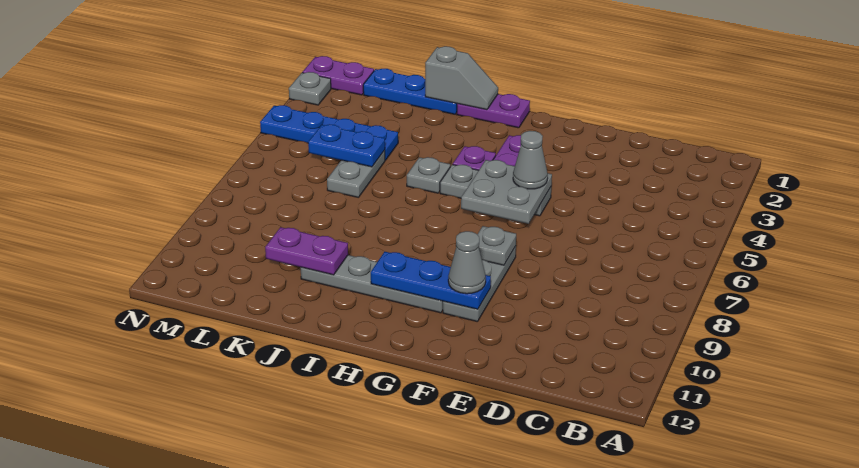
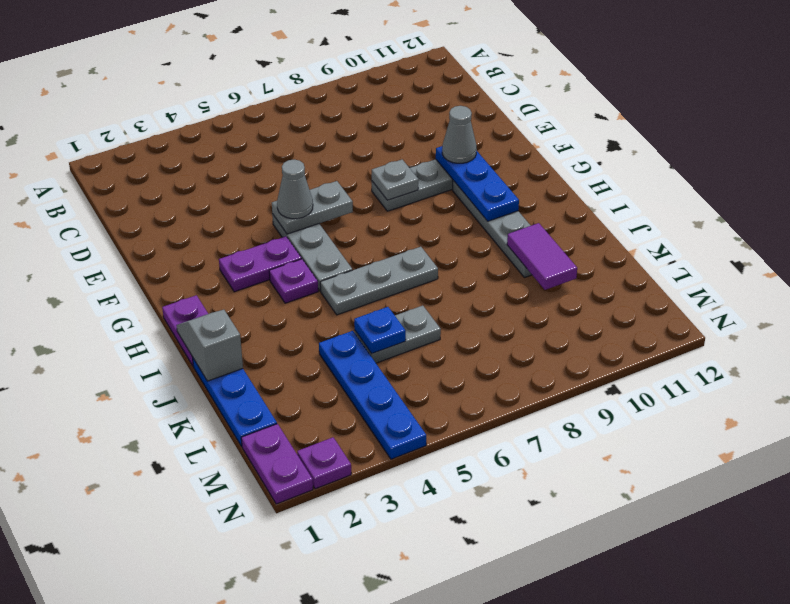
grey 2x2 plate [461,160,552,224] -> grey 1x2 plate [272,181,353,234]
grey 1x1 plate [407,157,450,193] -> grey 1x3 plate [320,247,438,315]
purple 1x2 plate [265,227,348,275] -> purple 1x2 tile [507,223,577,290]
blue 1x2 plate [308,124,385,167] -> blue 1x1 plate [354,307,406,354]
grey 1x1 plate [289,72,331,105] -> purple 1x1 plate [297,437,351,489]

